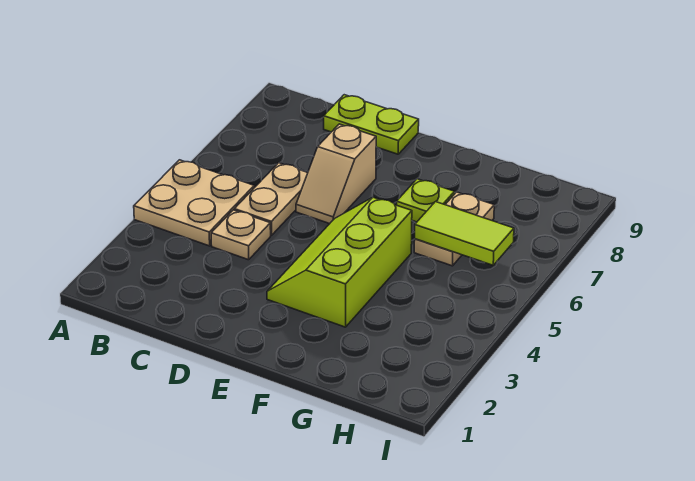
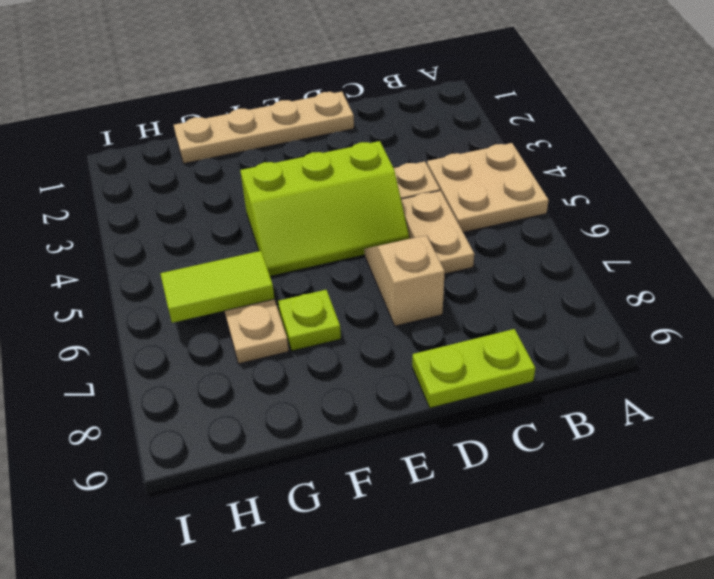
none -> tan 1x4 plate [174,92,354,164]
lime 2x3 slope [267,197,412,327] -> lime 2x3 slope turned to [240,141,409,276]

